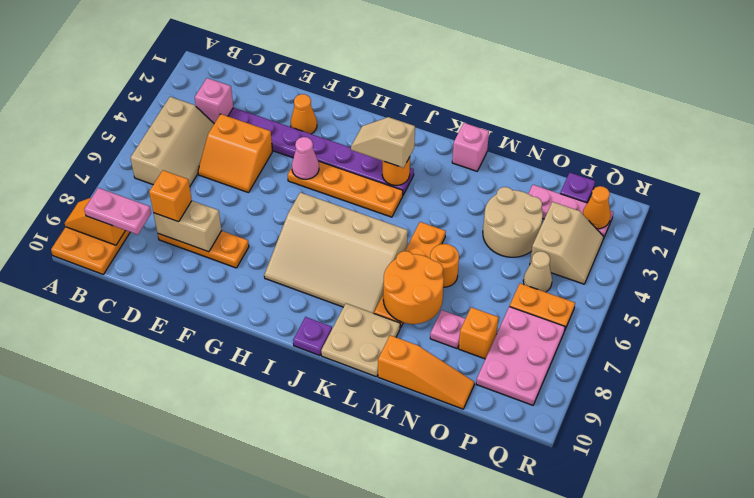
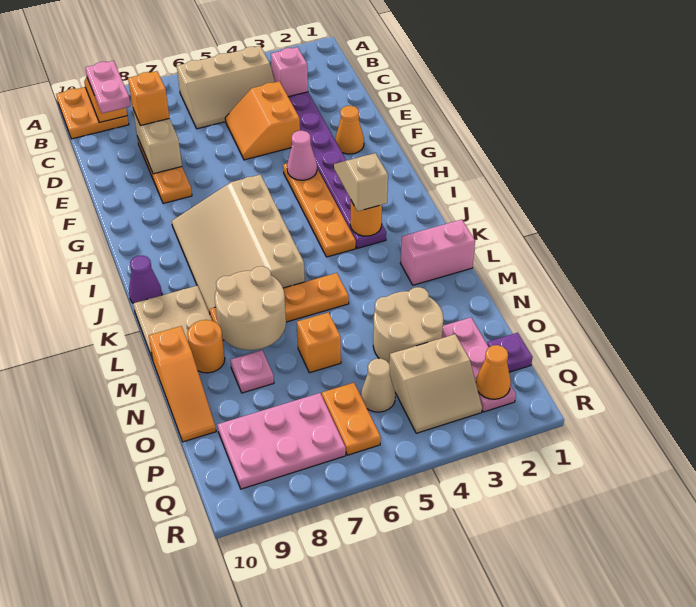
purple 1x1 plate [293,317,332,356] -> purple 1x1 cone [129,256,162,303]
pink 1x1 brick [452,123,489,171] -> pink 1x2 brick [401,220,475,285]
orange 2x2 round brick [383,251,444,324] -> tan 2x2 round brick [215,266,286,350]
orange 1x1 round brick [430,244,459,287] -> orange 1x1 round brick moved to [187,320,225,373]
orange 1x1 brick [459,307,498,359] -> orange 1x1 brick moved to [297,312,341,373]

